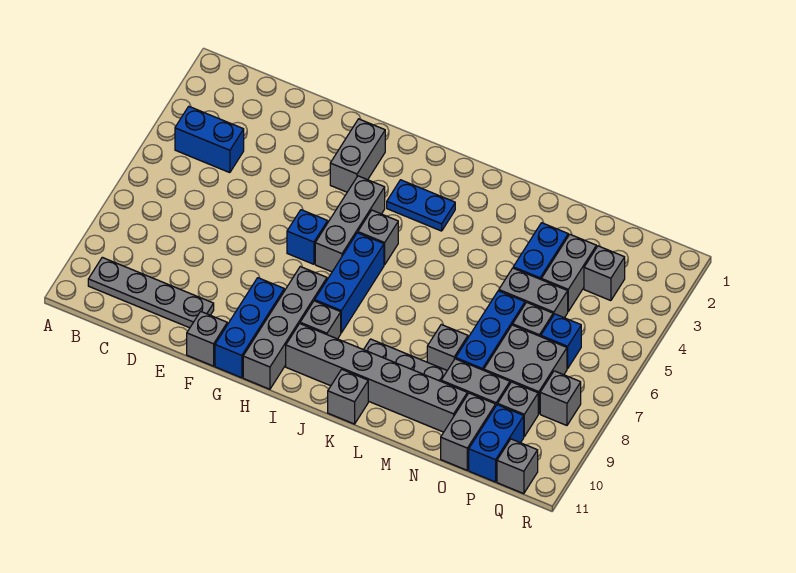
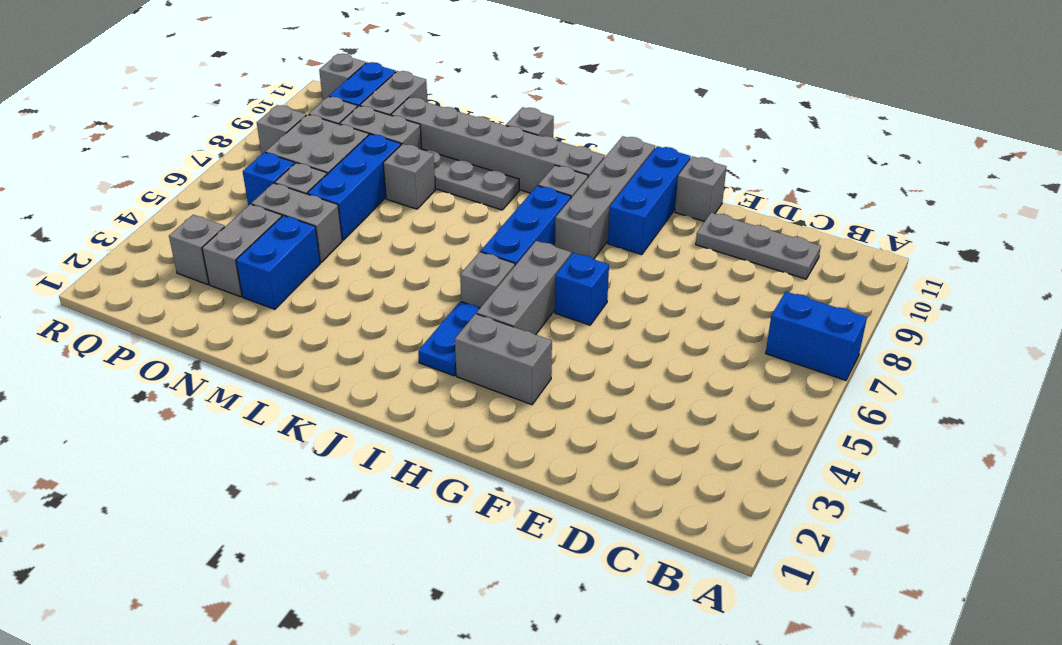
blue 1x2 brick [175,107,244,173] -> blue 1x2 brick moved to [766,292,867,380]
grey 1x4 plate [88,257,214,328] -> grey 1x3 plate [696,213,821,279]
grey 1x2 brick [330,119,385,192] -> grey 1x2 brick turned to [455,314,552,405]
blue 1x2 plate [387,180,455,231] -> blue 1x2 plate turned to [418,301,480,376]

